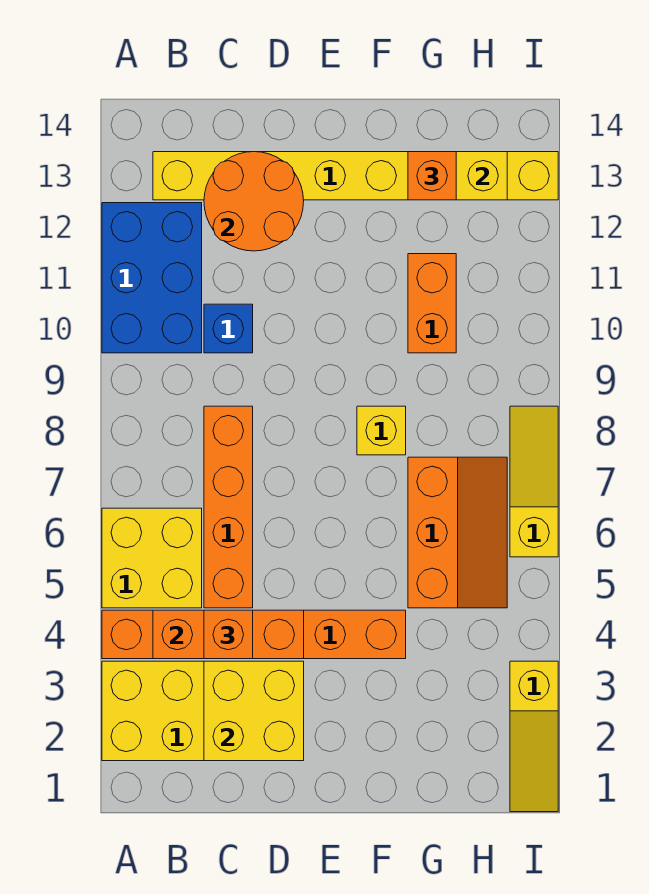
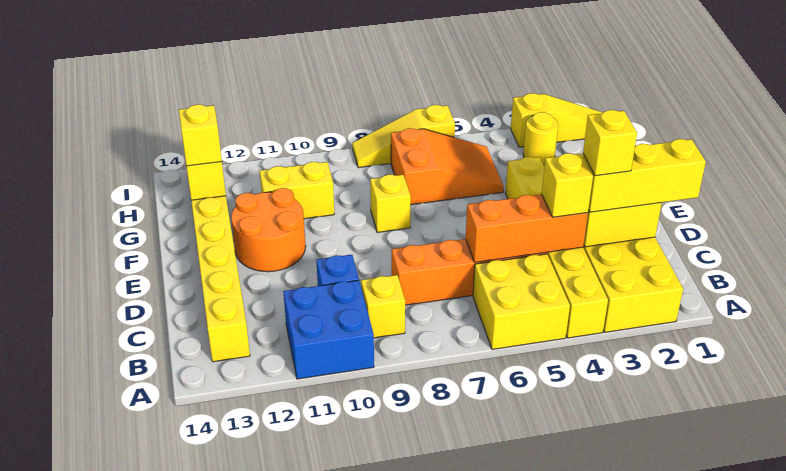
orange 1x6 brick [102,610,406,659] -> yellow 1x6 brick [505,157,608,338]
blue 2x3 brick [102,203,202,353] -> blue 2x2 brick [283,280,374,379]
orange 1x3 brick [153,610,304,659] -> orange 1x3 brick turned to [466,194,588,262]
none -> yellow 1x1 brick [361,275,405,338]
none -> yellow 1x3 brick [583,139,706,212]
none -> yellow 1x1 brick [583,110,637,176]
orange 1x1 brick [204,610,253,659] -> yellow 1x1 brick [542,153,593,217]
orange 2x2 round brick [204,152,304,251] -> orange 2x2 round brick moved to [231,188,306,272]
orange 2x3 slope [408,457,507,608] -> orange 2x3 slope turned to [391,128,504,205]
orange 1x2 brick [408,254,456,353] -> yellow 1x2 brick [260,162,334,219]
orange 1x1 brick [408,152,456,200] -> yellow 1x1 brick [179,105,222,166]
none -> yellow 1x1 round brick [523,112,558,165]

